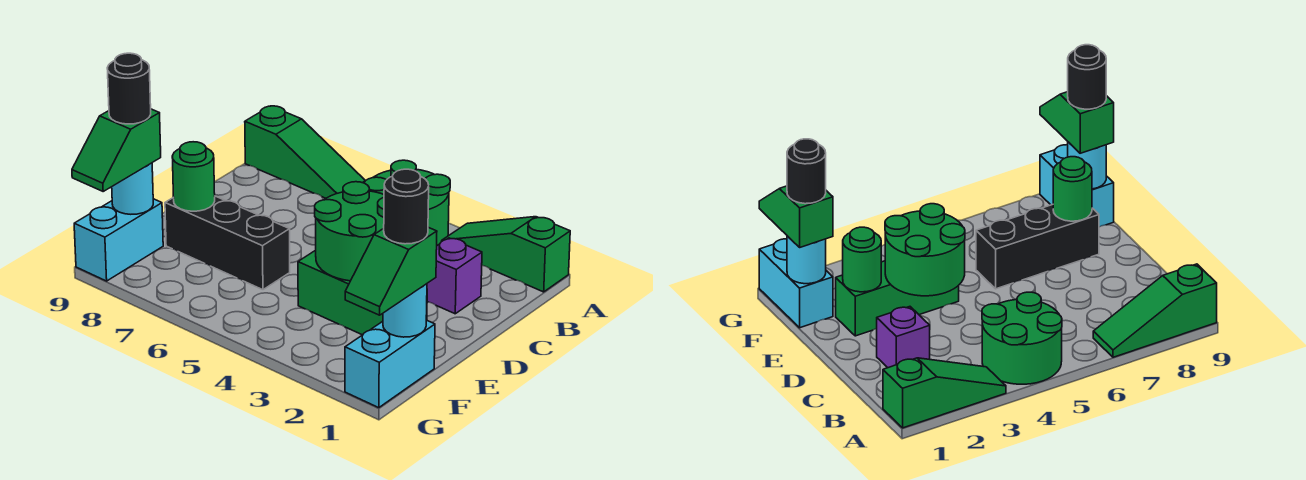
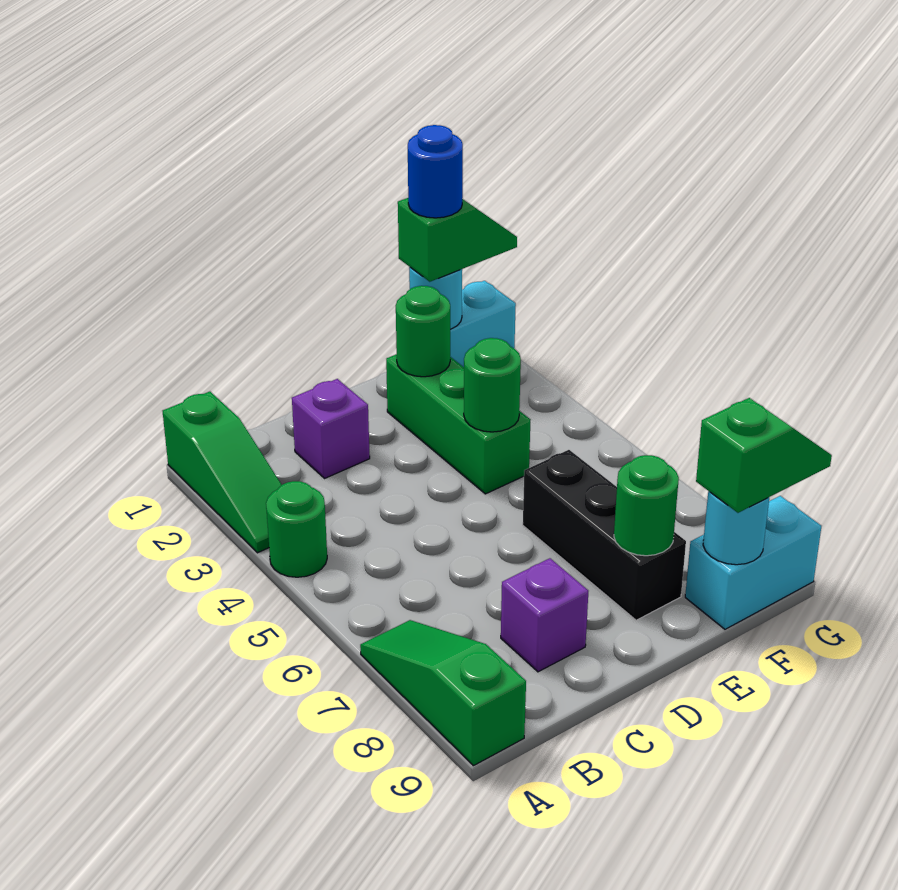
green 2x2 round brick [364,160,450,245] -> green 1x1 round brick [266,481,327,577]
none -> purple 1x1 brick [501,558,588,672]
green 2x2 round brick [315,182,384,281] -> green 1x1 round brick [464,338,521,432]
black 1x1 round brick [384,169,429,244] -> blue 1x1 round brick [408,125,463,218]
black 1x1 round brick [107,53,151,124] -> none

